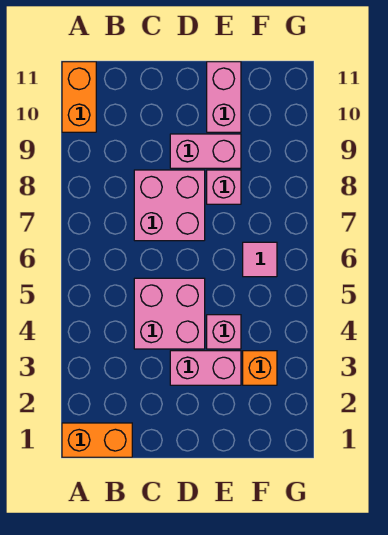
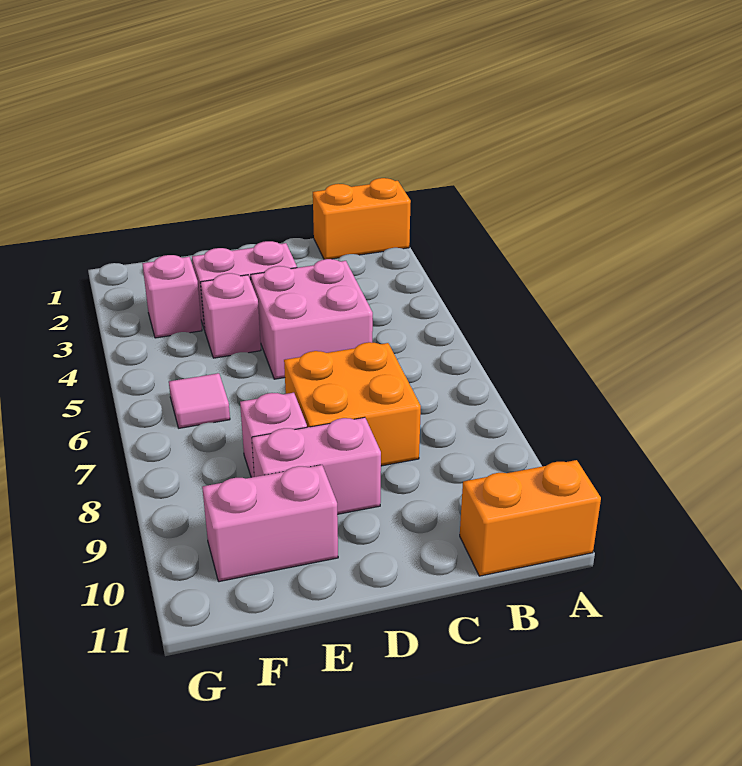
orange 1x2 brick [62,62,96,132] -> orange 1x2 brick turned to [460,460,601,576]
pink 2x2 brick [134,170,205,241] -> orange 2x2 brick [284,342,421,466]
pink 1x2 brick [207,62,241,132] -> pink 1x2 brick turned to [202,465,338,582]
orange 1x1 brick [243,351,277,385] -> pink 1x1 brick [142,255,202,338]

